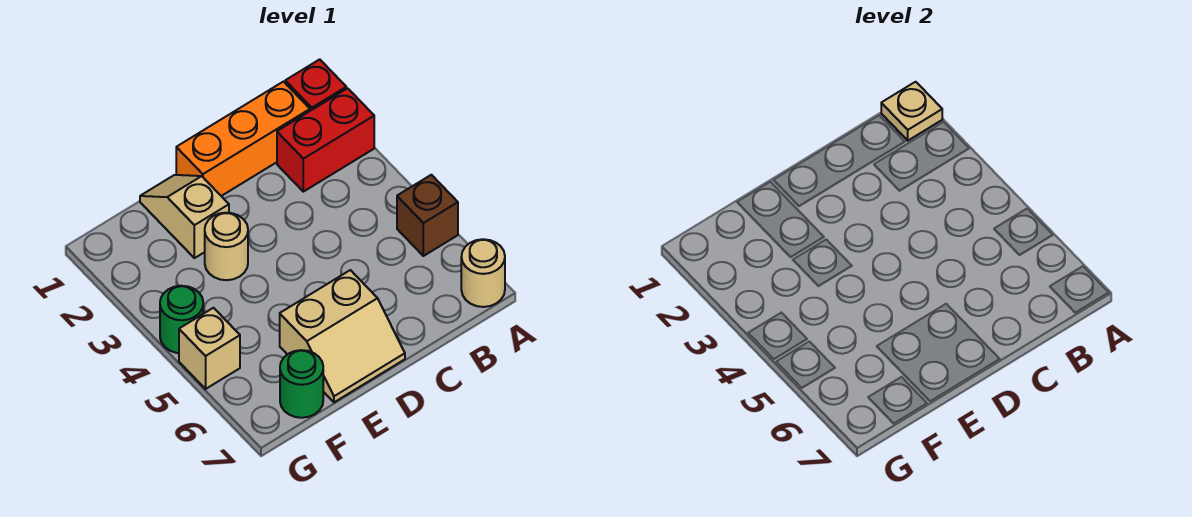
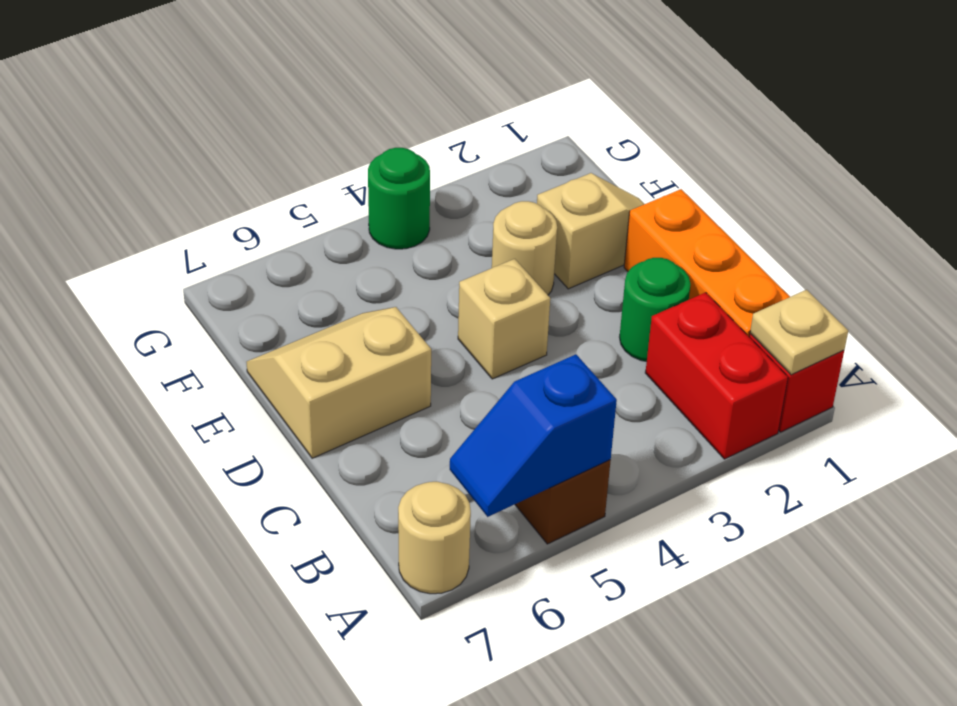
none -> blue 1x2 slope [450,354,617,517]
tan 2x2 slope [280,270,405,402] -> tan 2x2 slope turned to [247,307,431,458]
green 1x1 round brick [280,350,323,418] -> green 1x1 round brick moved to [620,258,691,362]
tan 1x1 brick [179,308,240,389] -> tan 1x1 brick moved to [458,259,550,379]

